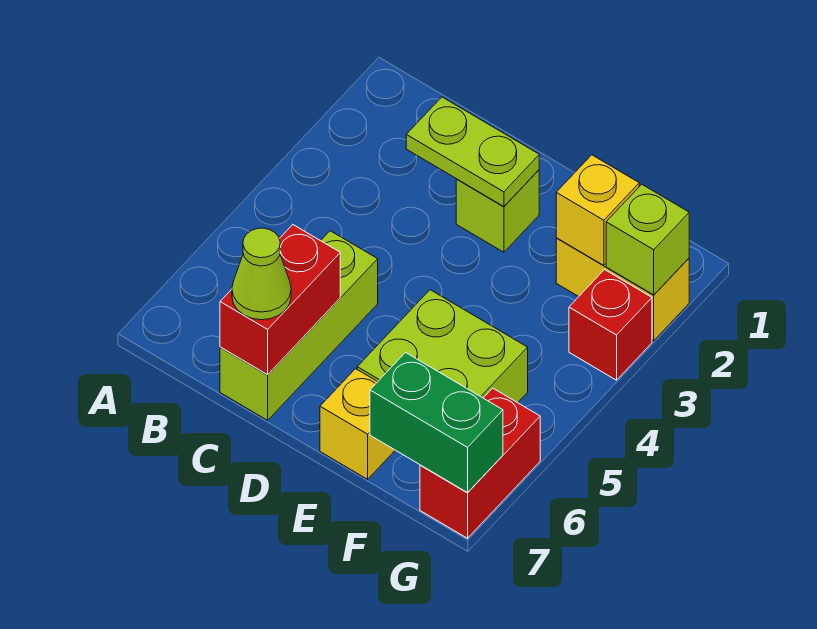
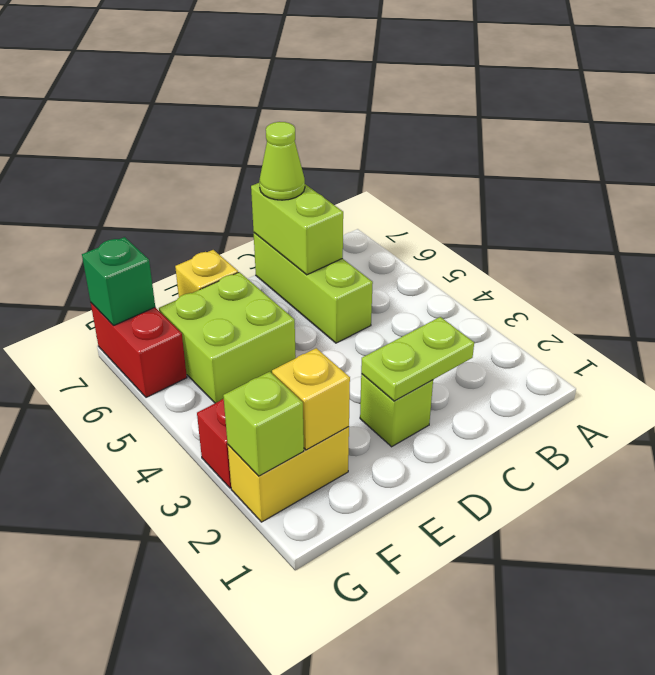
red 1x2 brick [220,225,340,375] -> lime 1x2 brick [251,182,343,275]
green 1x2 brick [370,353,503,493] -> green 1x1 brick [82,237,155,326]

